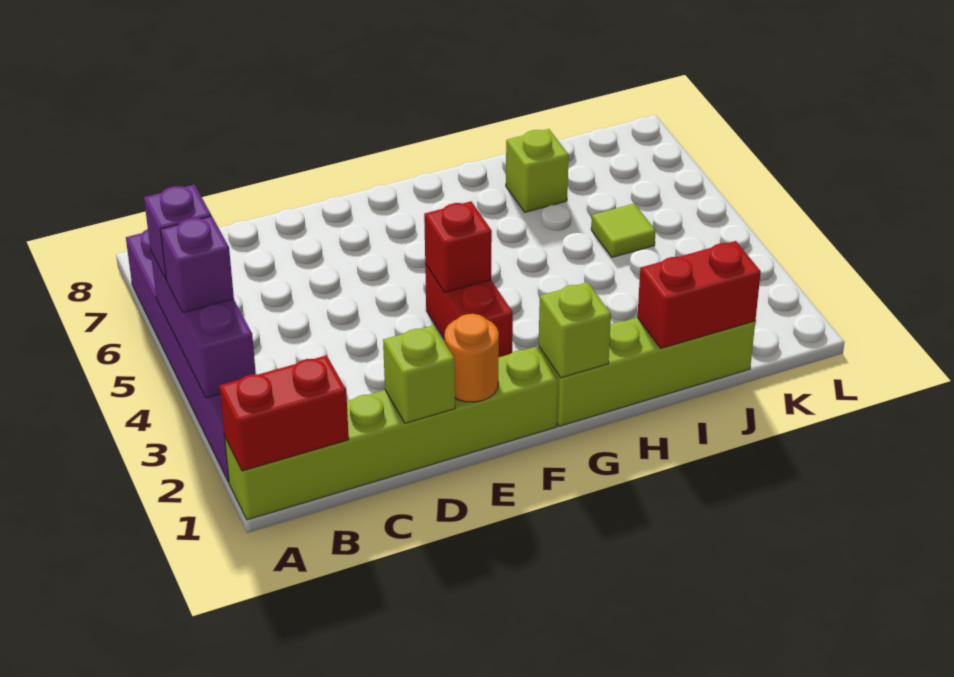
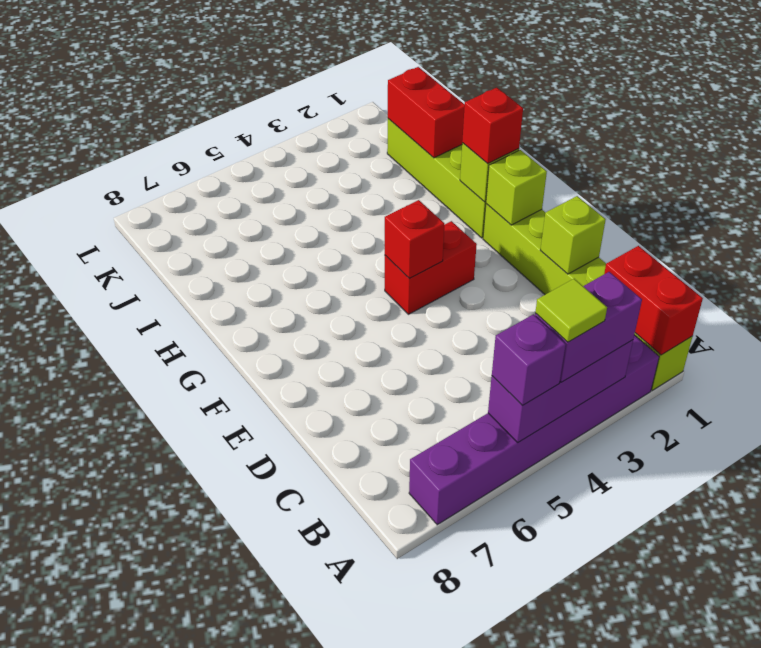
purple 1x1 brick [161,216,234,313] -> purple 1x2 brick [535,272,642,382]
orange 1x1 round brick [445,314,499,402] -> none
none -> red 1x1 brick [462,88,523,164]
lime 1x1 brick [506,129,569,212] -> lime 1x1 brick moved to [486,150,547,225]
lime 1x1 tile [591,203,656,257] -> lime 1x1 tile moved to [535,279,607,342]

